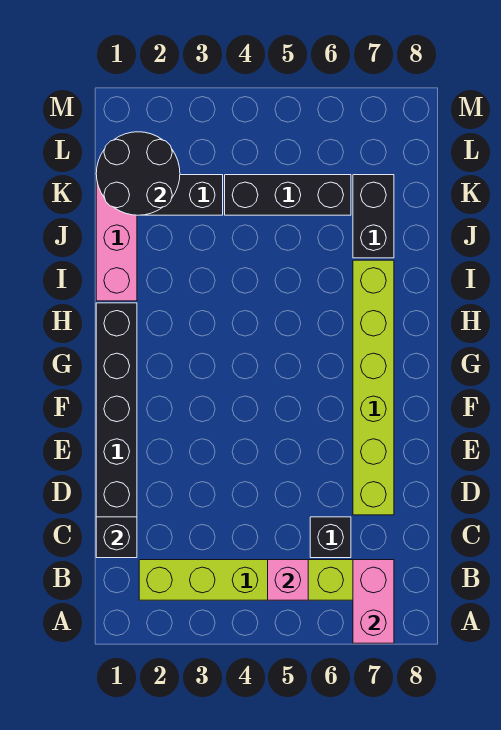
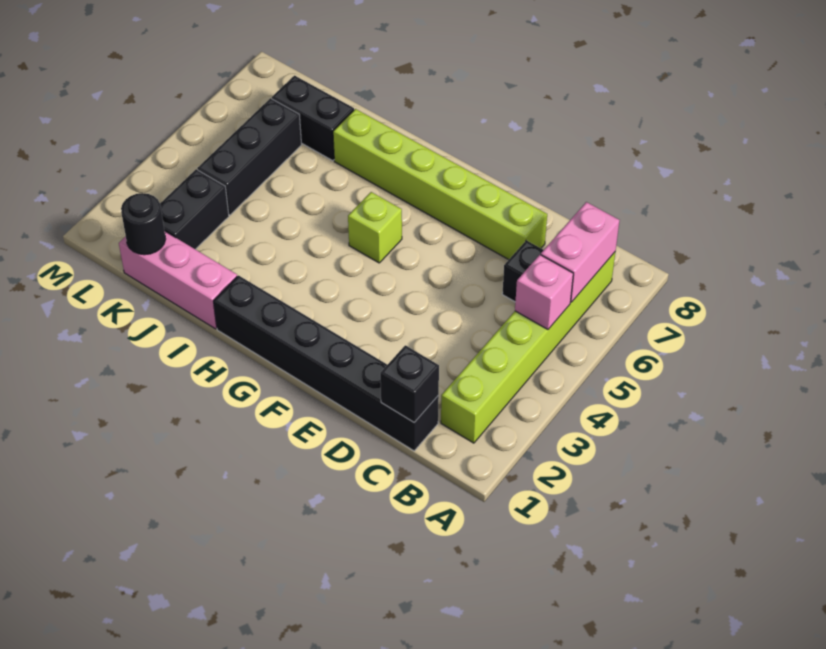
pink 1x2 brick [353,560,394,643] -> pink 1x2 brick turned to [541,202,620,302]
none -> lime 1x1 brick [348,192,402,263]
black 2x2 round brick [96,132,180,215] -> black 1x1 round brick [121,193,166,255]

